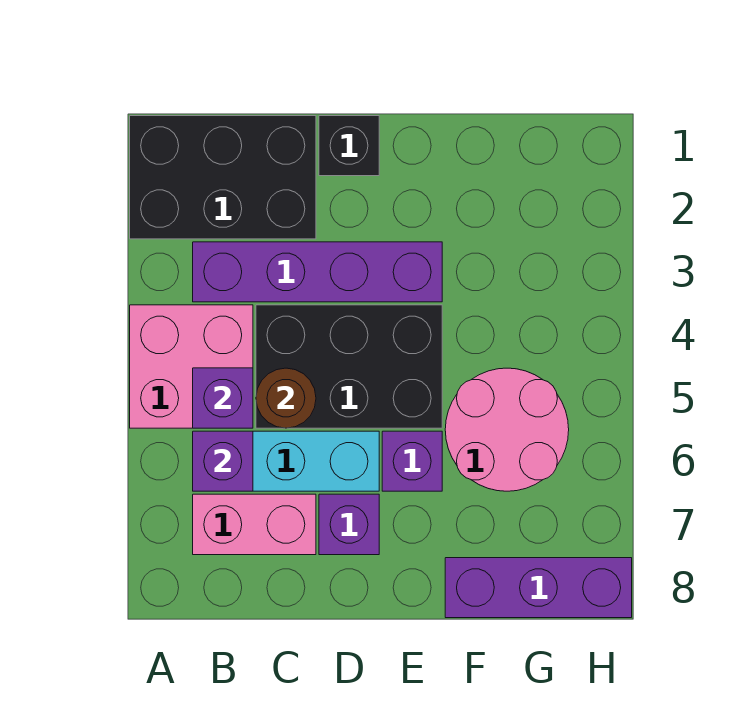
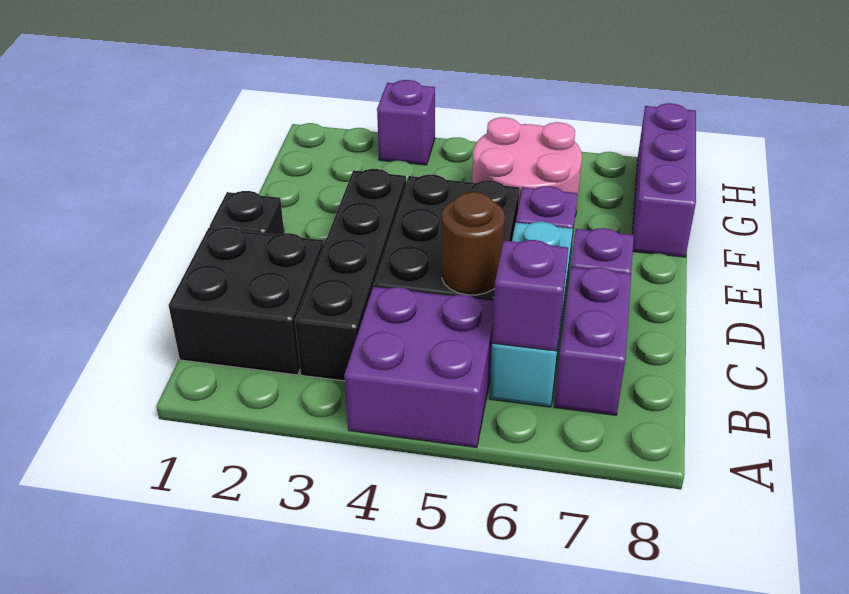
black 2x3 brick [130,116,316,239] -> black 2x2 brick [169,227,323,375]
pink 2x2 brick [130,305,253,428] -> purple 2x2 brick [344,287,494,447]
purple 1x4 brick [193,242,442,302] -> black 1x4 brick [295,169,406,381]
purple 1x1 brick [193,368,253,428] -> purple 1x1 brick moved to [377,80,435,165]
pink 1x2 brick [193,494,316,555] -> purple 1x2 brick [554,267,631,415]

